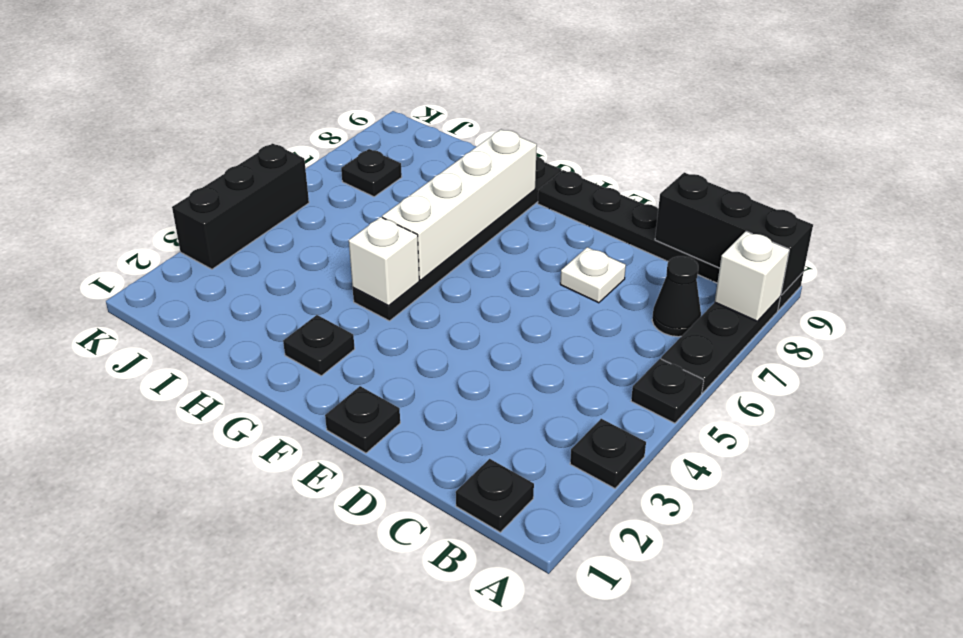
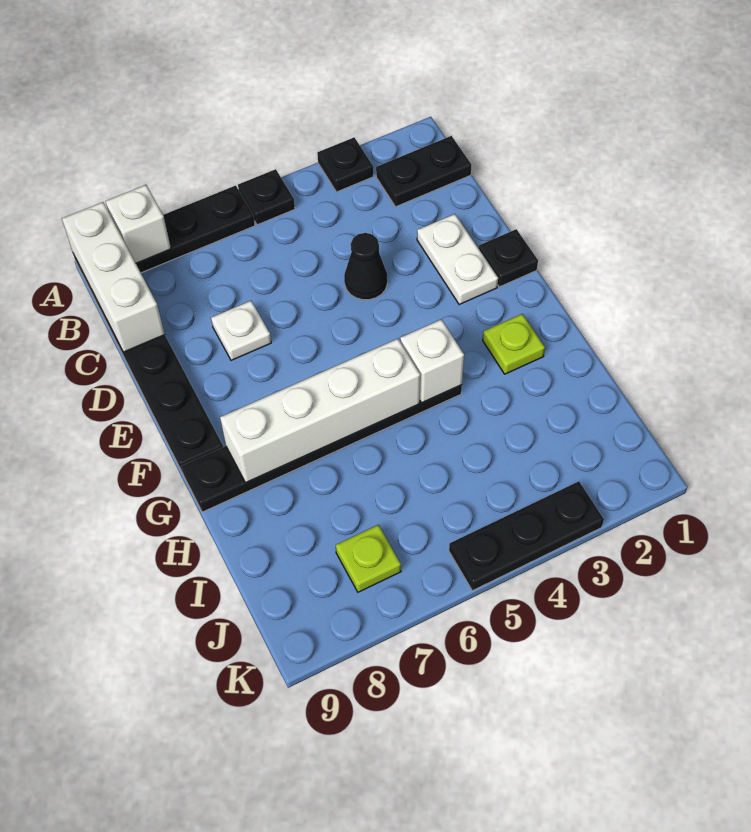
black 1x3 brick [655,172,813,295] -> white 1x3 brick [62,202,165,352]
black 1x1 plate [456,459,534,532] -> black 1x2 plate [376,136,472,207]
black 1x1 cone [652,256,701,337] -> black 1x1 cone moved to [344,233,387,300]
none -> white 1x2 plate [417,214,498,305]
black 1x1 plate [283,315,355,376] -> lime 1x1 plate [483,314,545,374]
black 1x1 plate [341,149,402,197] -> lime 1x1 plate [336,525,401,592]
black 1x3 brick [172,144,309,269] -> black 1x3 plate [449,481,604,591]

